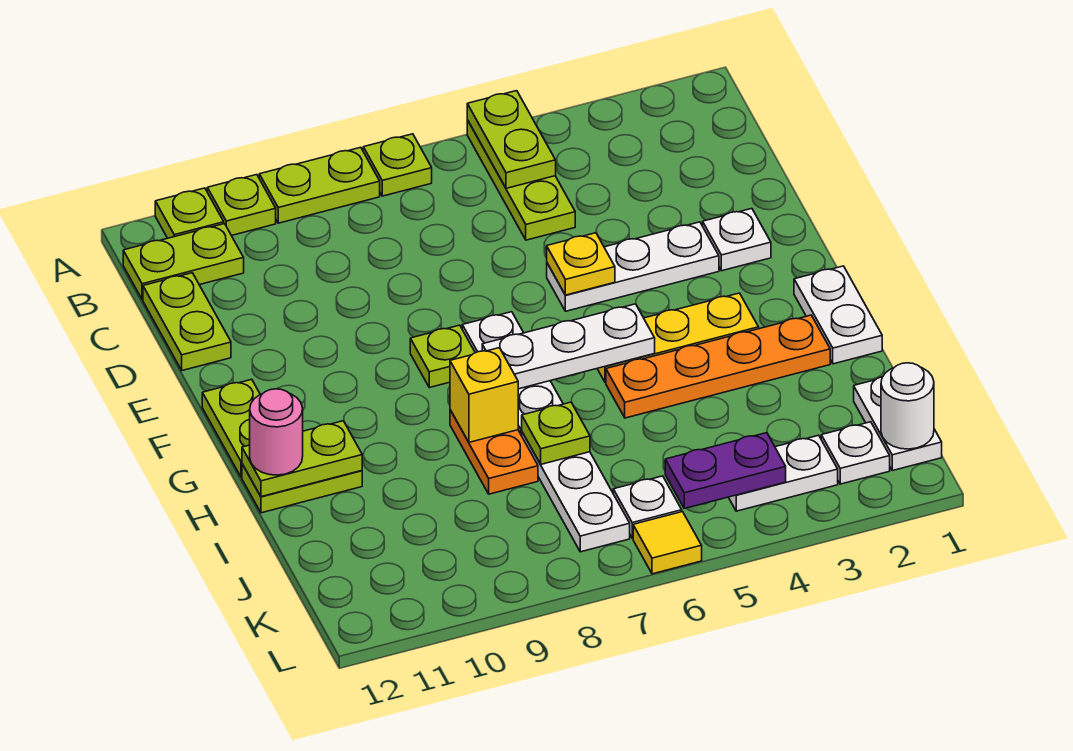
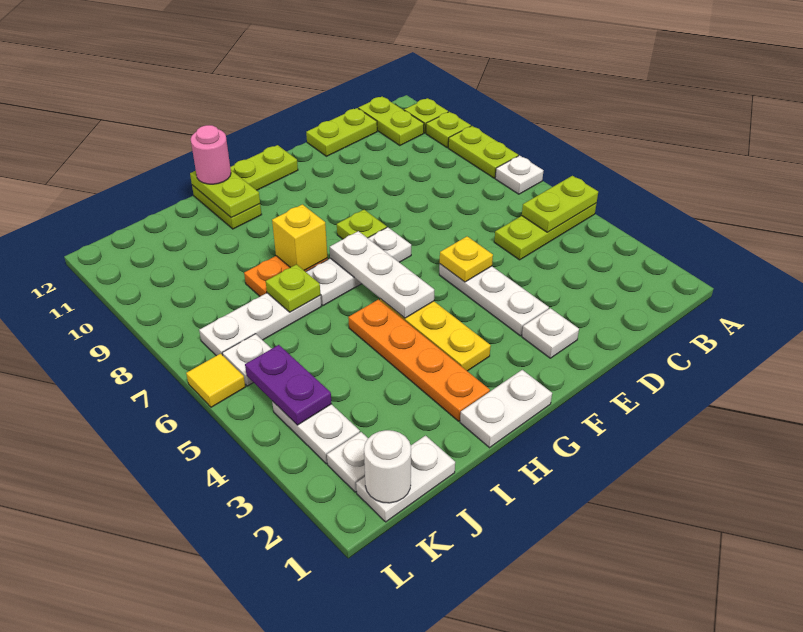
lime 1x1 plate [363,134,432,196] -> white 1x1 plate [495,155,543,194]

